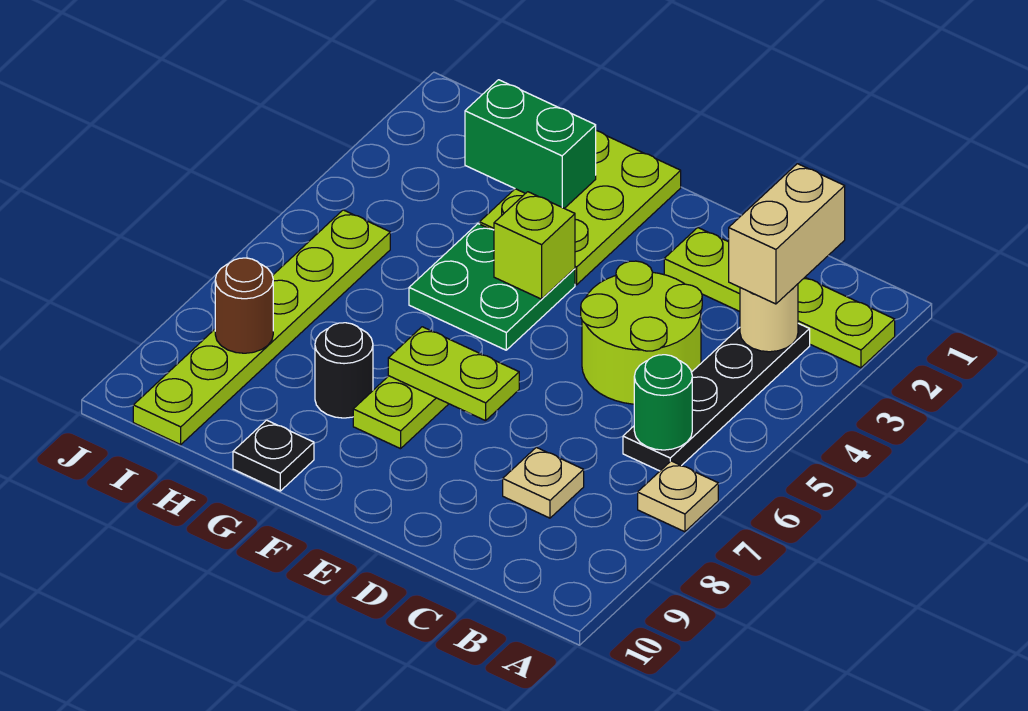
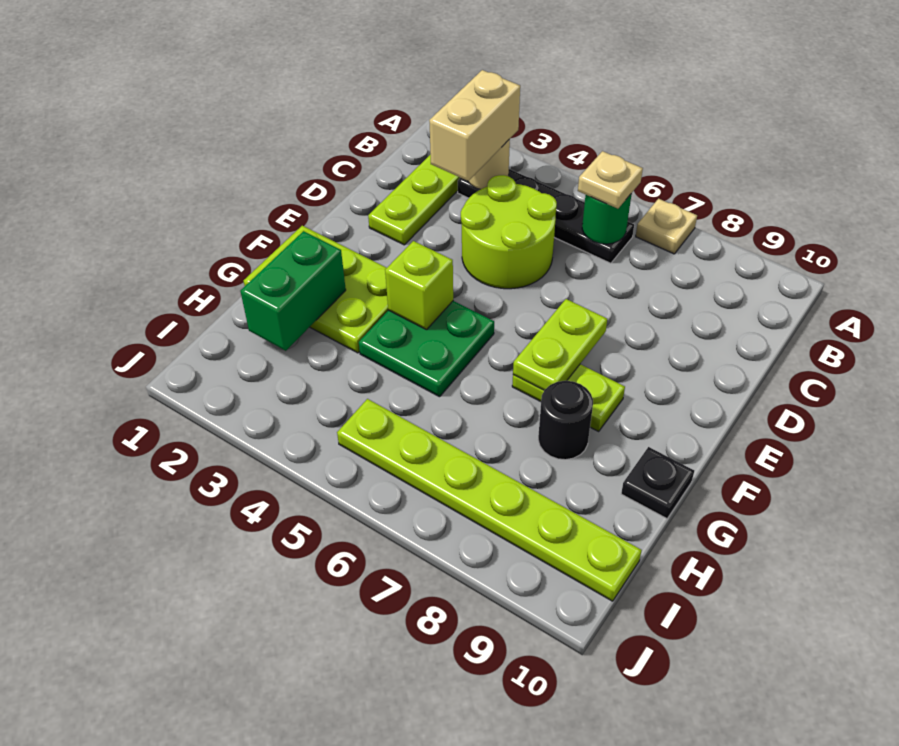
tan 1x2 brick [729,164,845,304] -> tan 1x2 brick turned to [429,70,520,181]
tan 1x1 plate [503,447,584,518] -> tan 1x1 plate moved to [578,151,643,209]
brown 1x1 round brick [215,258,273,353] -> none

